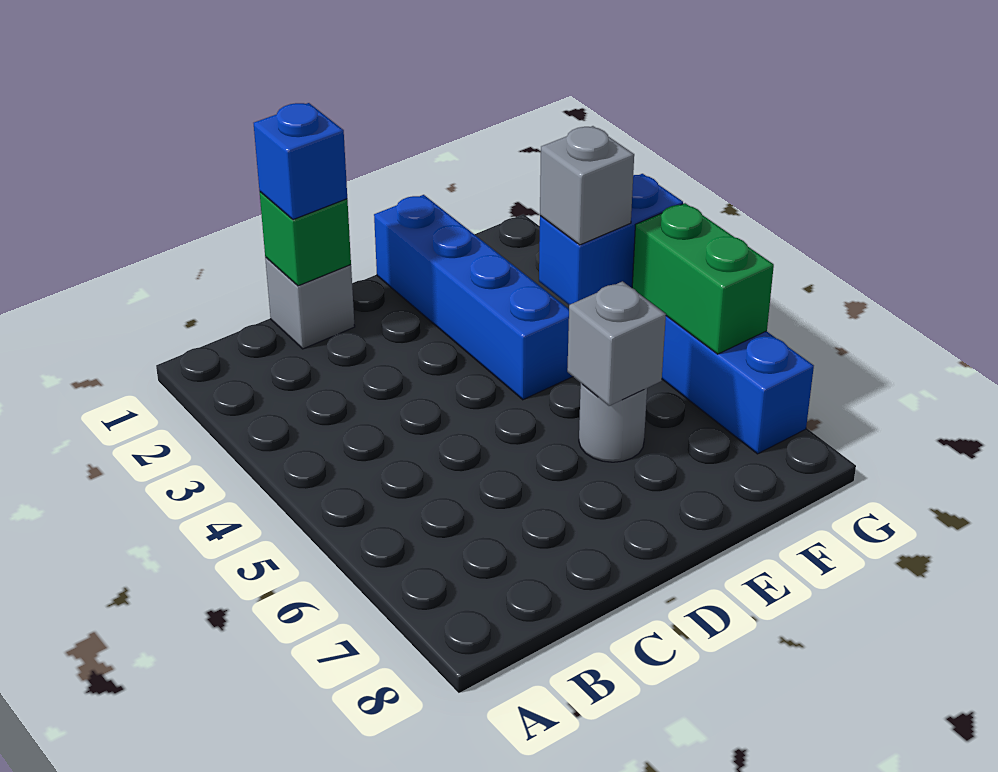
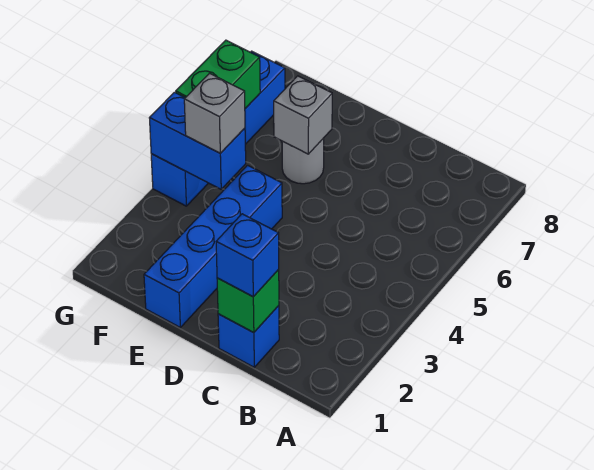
grey 1x1 brick [265,258,355,349] -> blue 1x1 brick [218,306,279,367]

